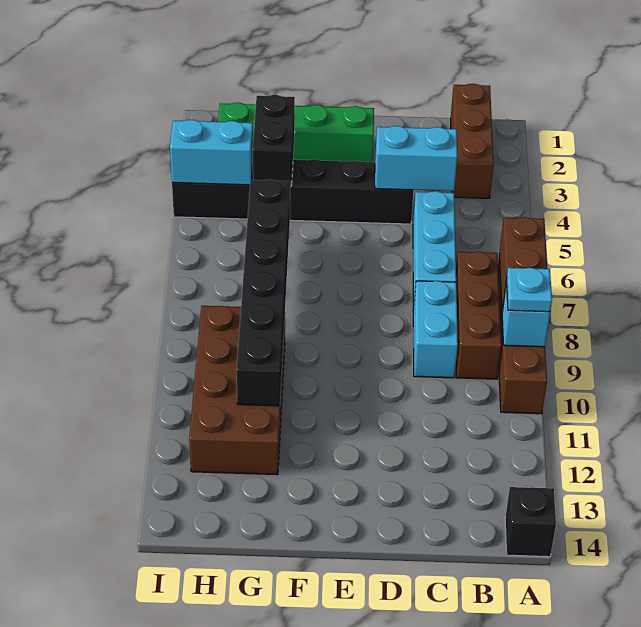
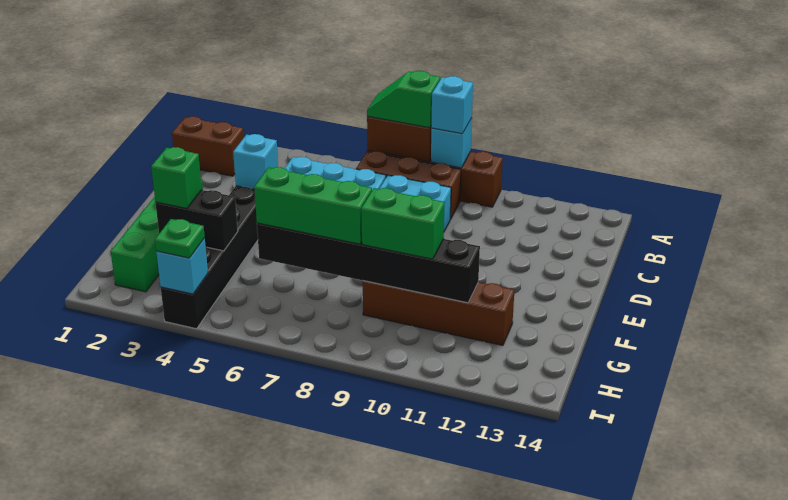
none -> green 1x2 slope [367,71,440,128]
cyan 1x1 plate [506,268,552,312] -> cyan 1x1 brick [431,76,473,134]
black 1x1 brick [505,487,556,557] -> none
brown 1x3 brick [451,84,494,198] -> brown 1x2 brick [172,116,244,176]
cyan 1x2 brick [375,126,457,191] -> cyan 1x1 brick [233,134,278,189]
none -> green 1x1 brick [151,147,202,209]
none -> green 1x3 brick [254,167,372,244]
brown 2x4 brick [189,306,285,475] -> brown 1x4 brick [363,281,514,345]
none -> green 1x2 brick [361,188,445,259]
cyan 1x2 brick [170,120,253,185] -> cyan 1x1 brick [156,238,208,294]
none -> green 1x1 plate [155,219,205,258]

